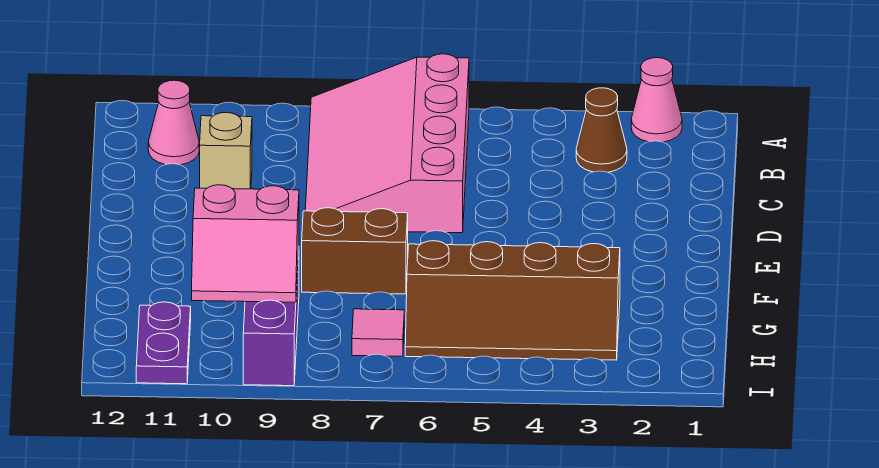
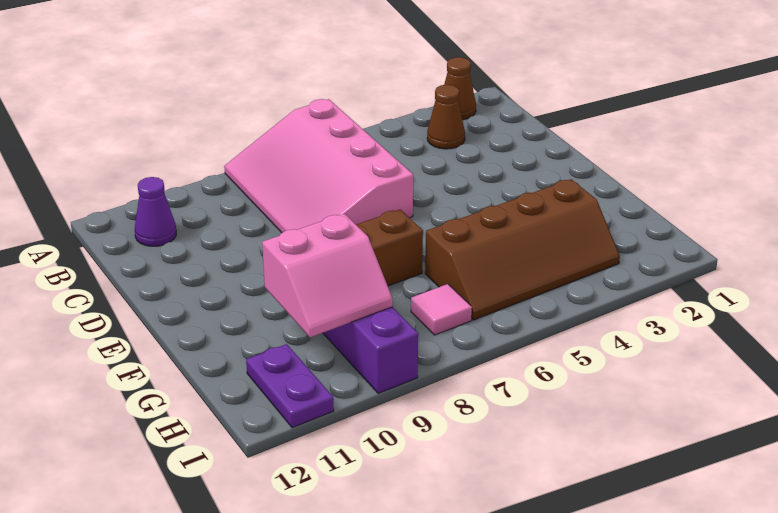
pink 1x1 cone [631,58,682,142] -> brown 1x1 cone [444,57,476,120]
pink 1x1 cone [148,80,199,165] -> purple 1x1 cone [135,177,176,246]
tan 1x1 brick [200,112,252,189] -> none

